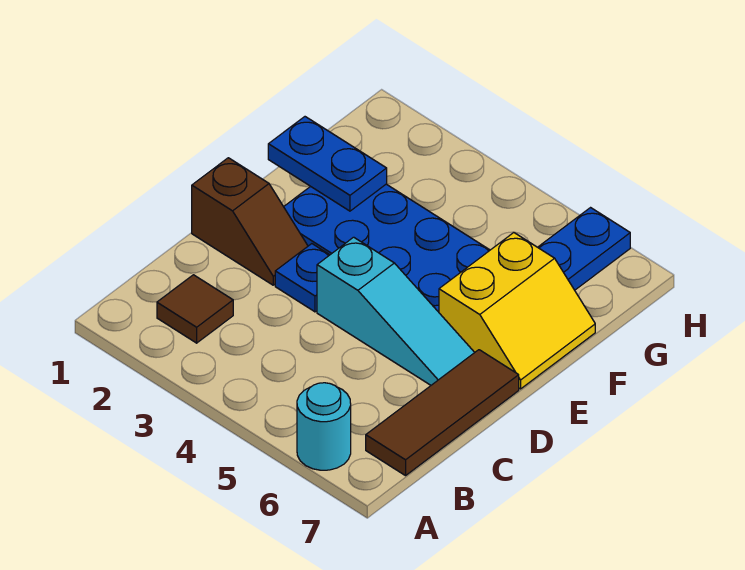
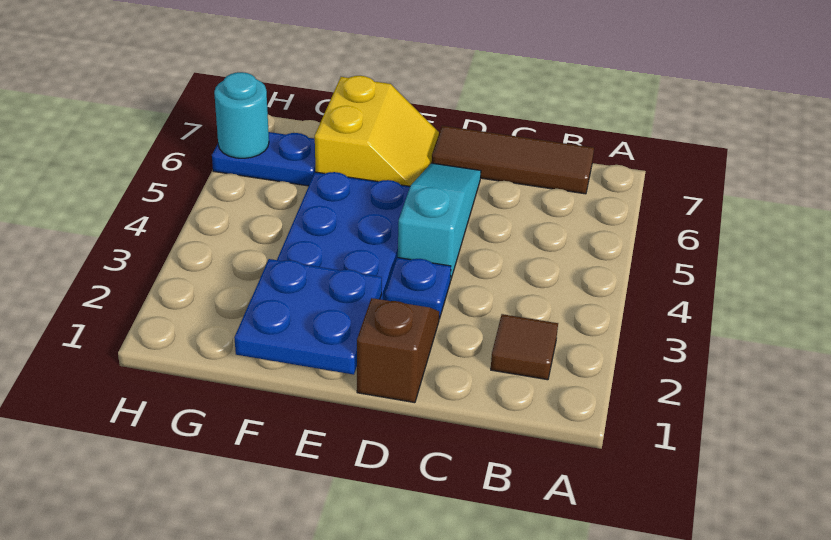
cyan 1x1 round brick [297,383,351,470] -> cyan 1x1 round brick moved to [214,72,269,158]
yellow 2x2 slope [439,233,595,389] -> yellow 2x2 slope turned to [315,76,439,186]
blue 1x2 plate [268,117,387,211] -> blue 2x2 plate [234,259,382,375]

